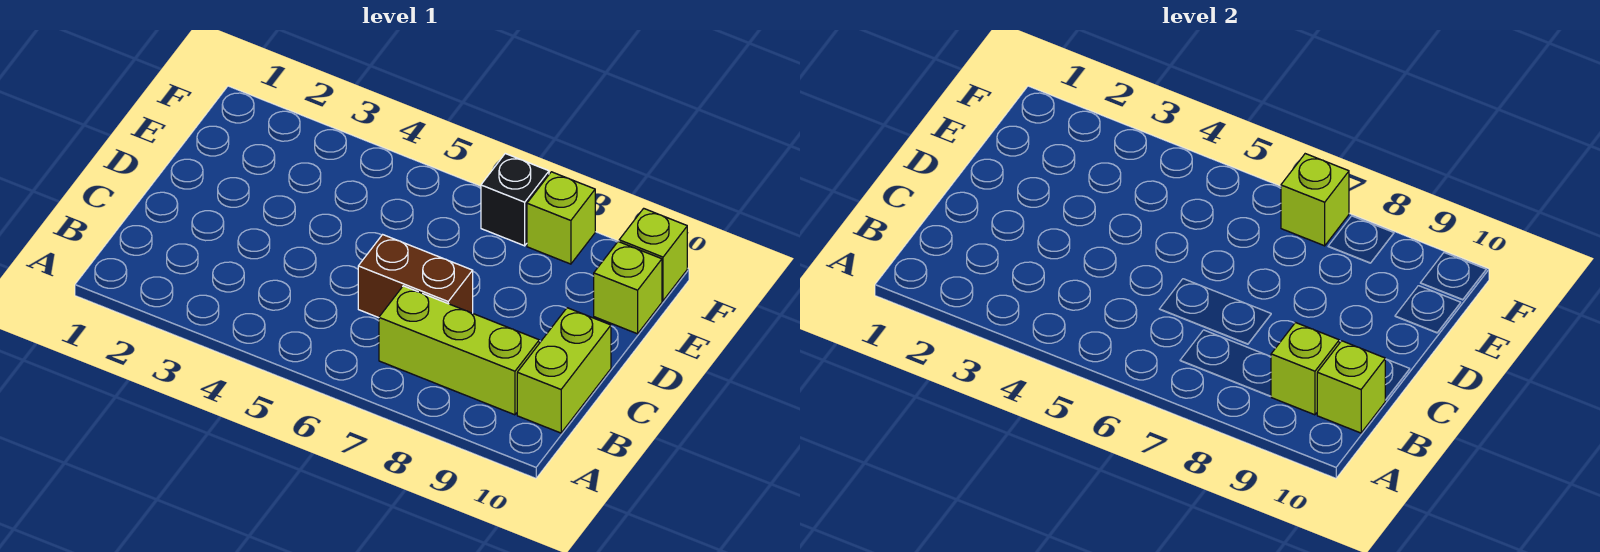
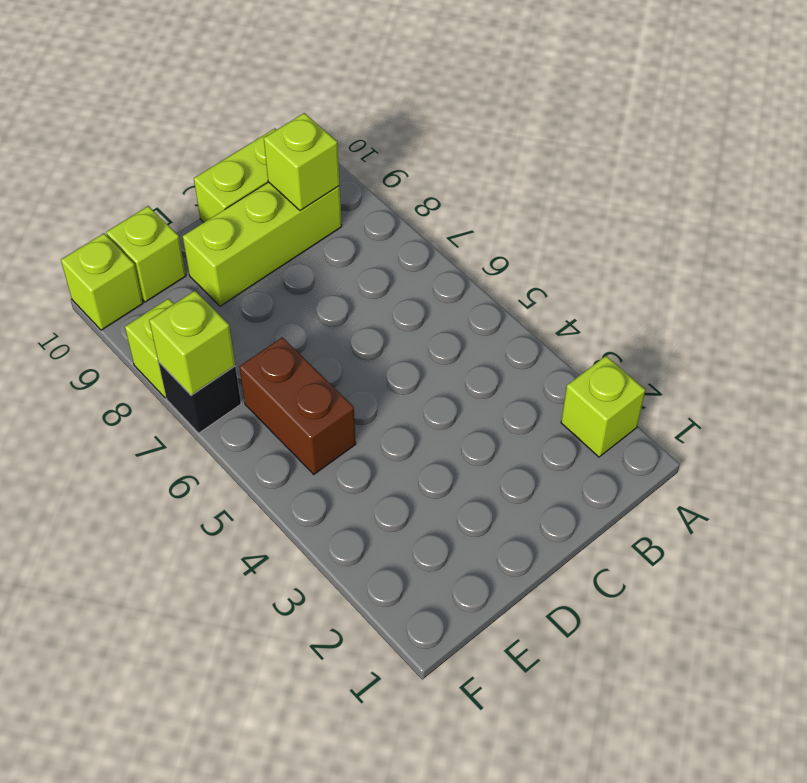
lime 1x3 brick [379,286,539,415] -> lime 1x3 brick turned to [183,182,342,306]
lime 1x1 brick [1317,341,1385,433] -> lime 1x1 brick moved to [561,356,645,457]
brown 1x2 brick [358,235,473,318] -> brown 1x2 brick moved to [239,337,356,474]

